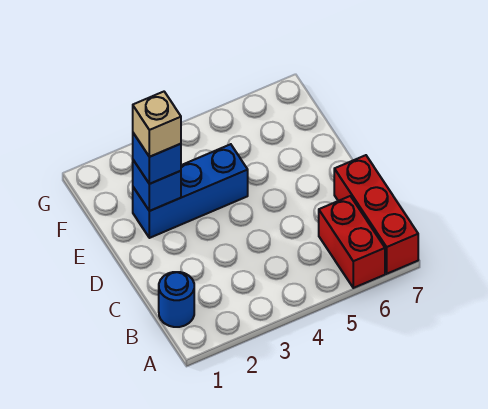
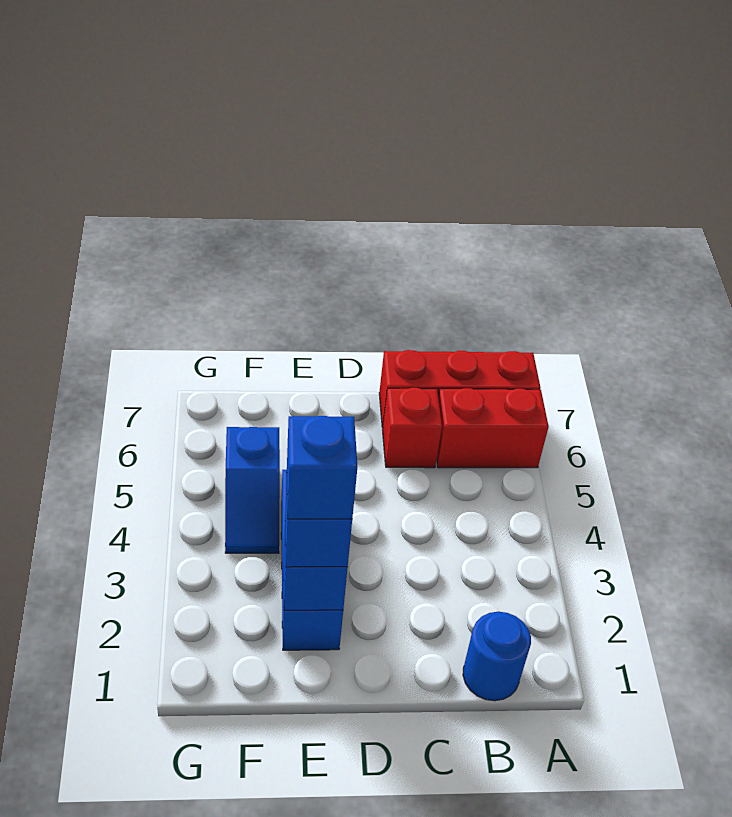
none -> red 1x1 brick [383,388,442,468]
tan 1x1 brick [133,92,181,157] -> blue 1x1 brick [287,416,357,519]
none -> blue 1x2 slope [225,427,280,553]

